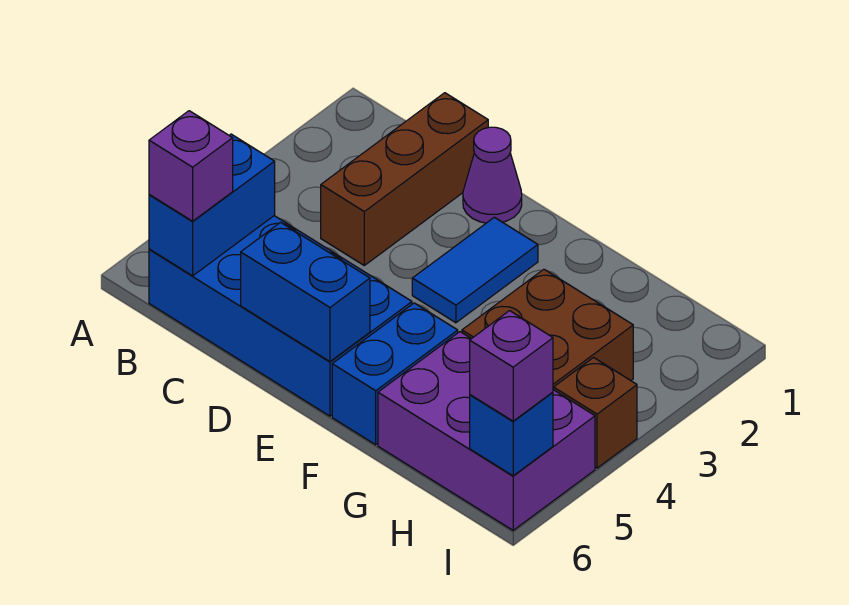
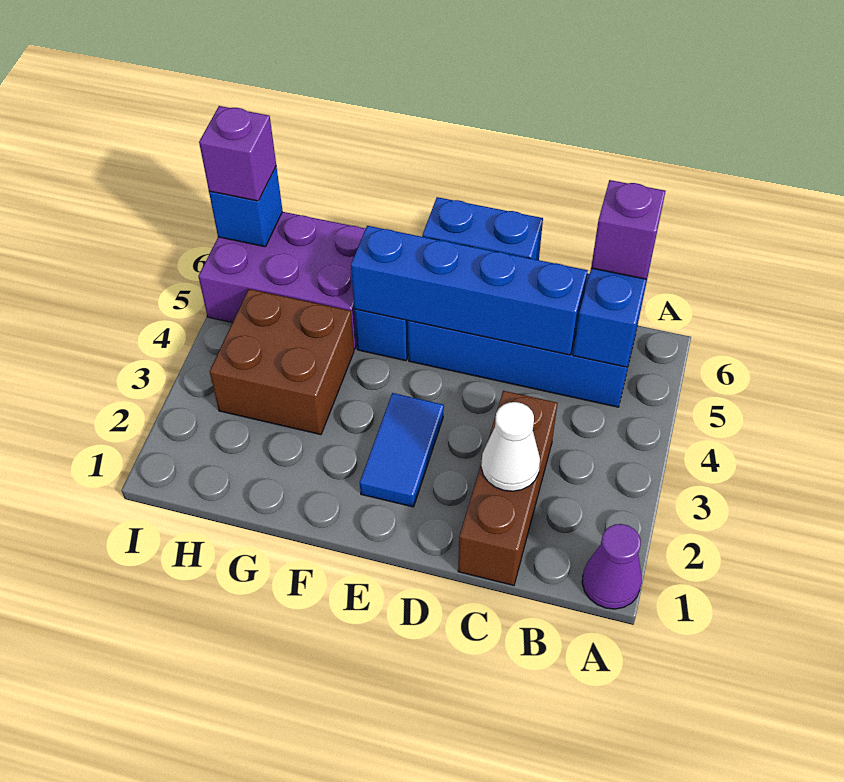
none -> white 1x1 cone [481,402,540,491]
none -> blue 1x4 brick [351,226,588,355]
purple 1x1 cone [463,127,522,223] -> purple 1x1 cone moved to [582,524,642,609]
brown 1x1 brick [554,358,637,468] -> none

